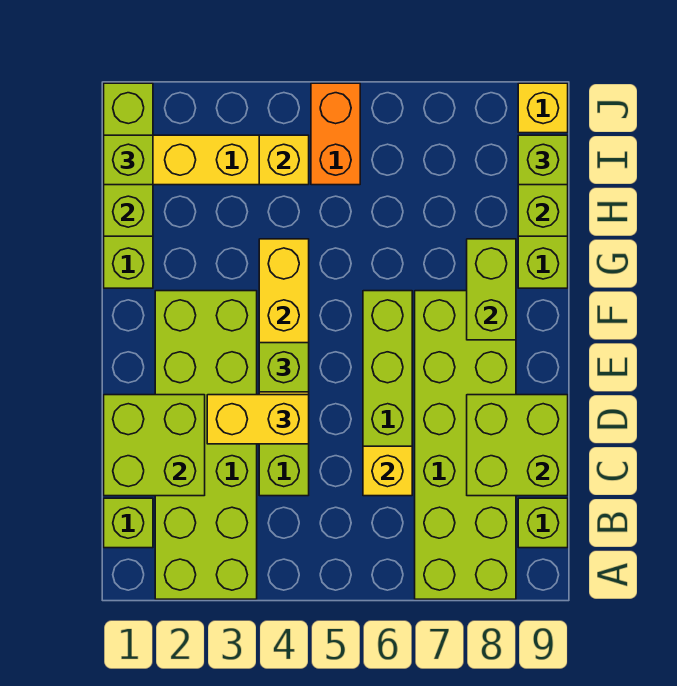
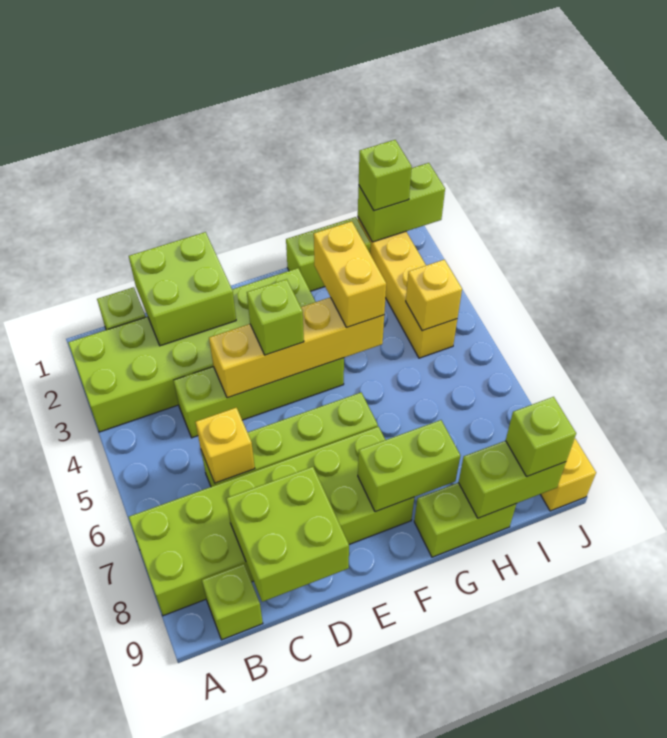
yellow 1x2 brick [207,395,309,444] -> yellow 1x2 brick moved to [314,221,386,327]
lime 1x3 brick [104,83,153,236] -> lime 1x2 brick [358,163,445,242]
orange 1x2 brick [311,83,360,185] -> none

